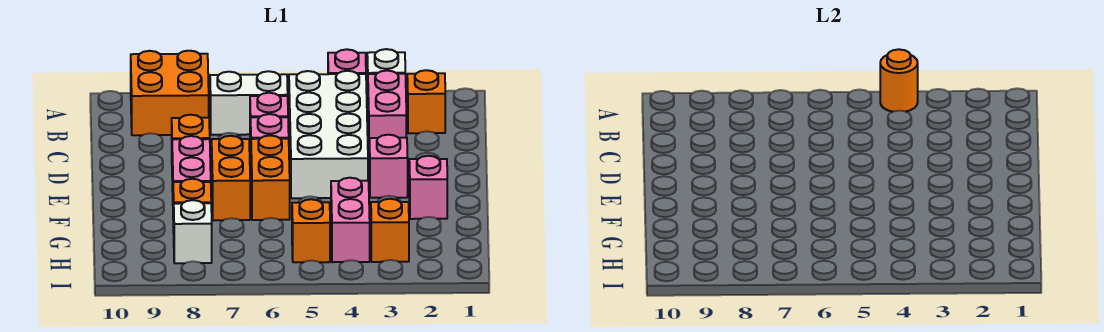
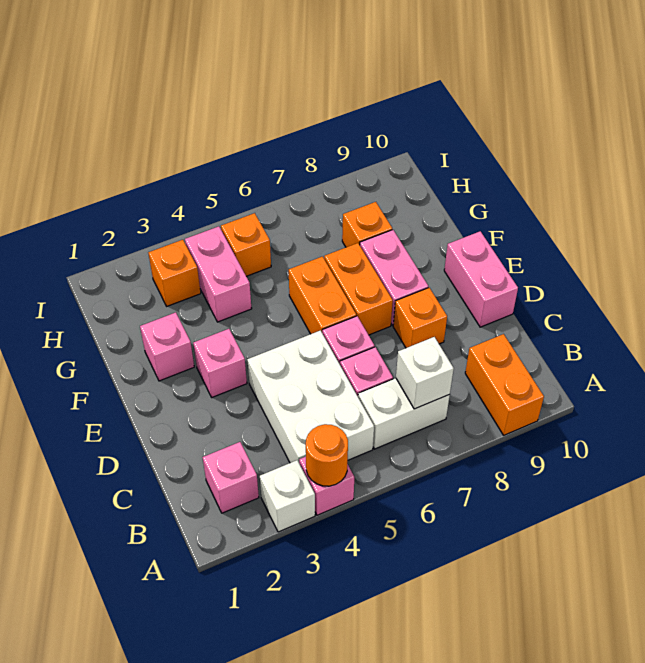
orange 2x2 brick [131,51,209,135] -> orange 1x2 brick [465,334,544,435]
orange 1x1 brick [407,70,445,133] -> pink 1x1 brick [203,442,259,513]
pink 1x2 brick [368,71,406,138] -> pink 1x2 brick moved to [444,231,518,327]
white 2x4 brick [289,71,368,198] -> white 2x3 brick [247,330,374,463]
white 1x1 brick [174,200,212,263] -> white 1x1 brick moved to [396,337,454,409]

